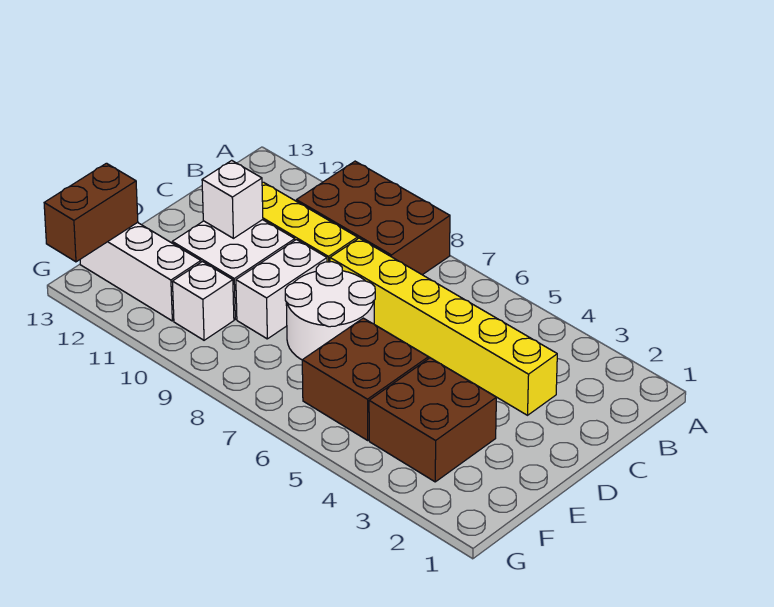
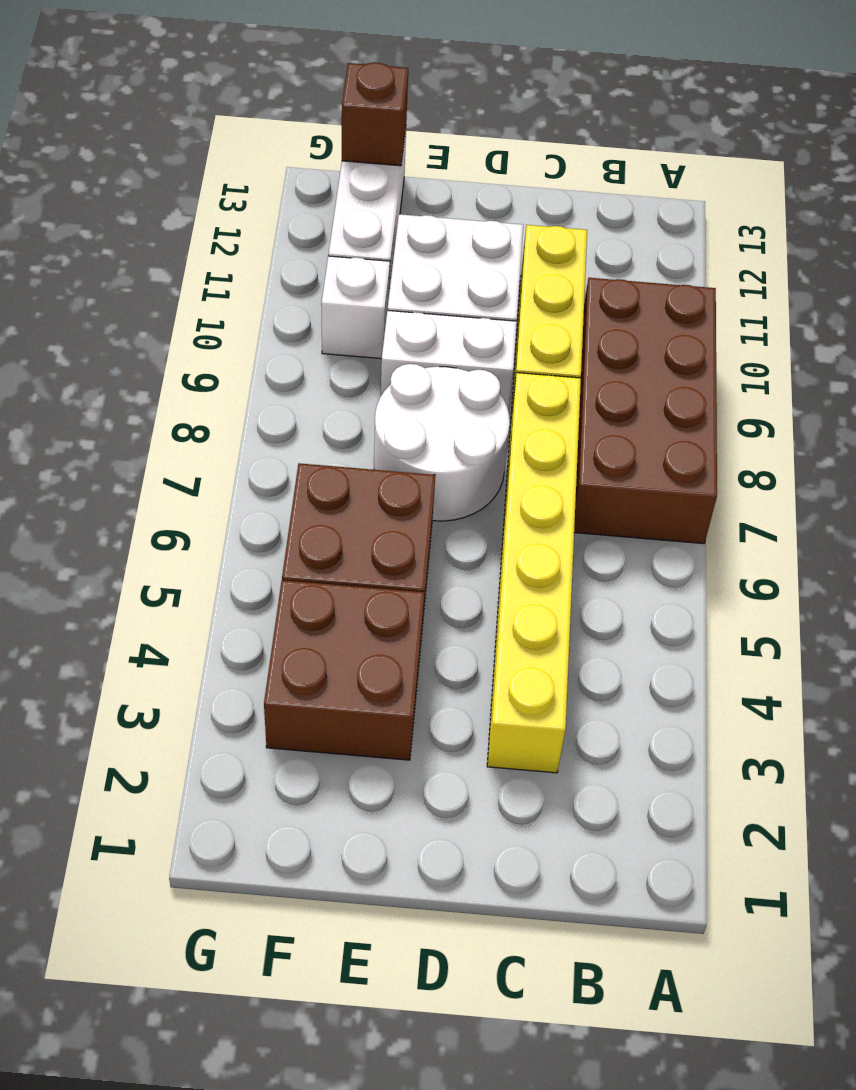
brown 2x3 brick [296,161,450,275] -> brown 2x4 brick [574,278,717,544]
white 1x1 brick [202,160,263,238] -> none
brown 1x2 brick [44,163,138,262] -> brown 1x1 brick [342,63,408,166]

